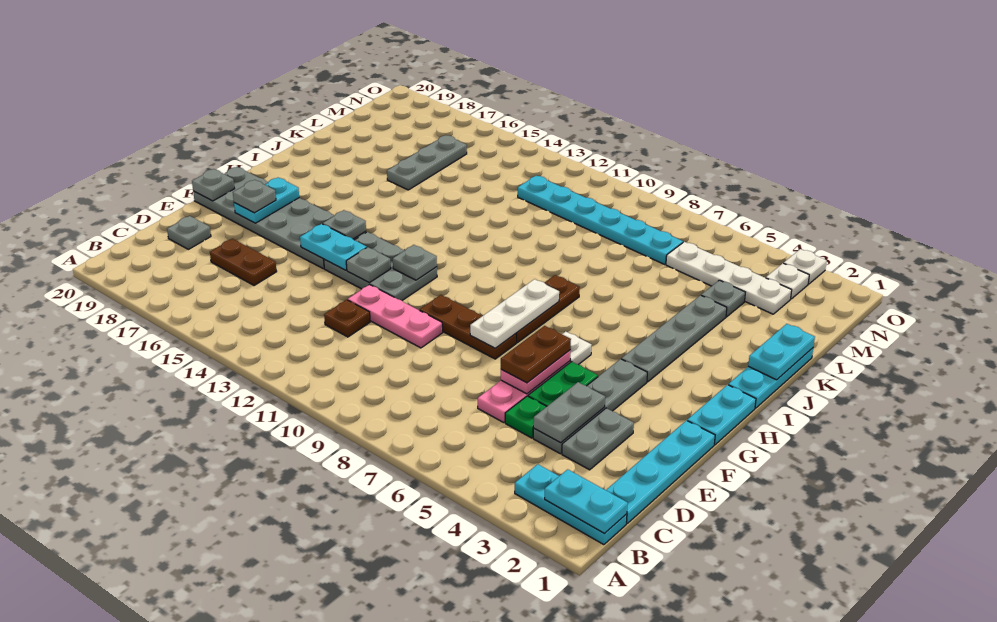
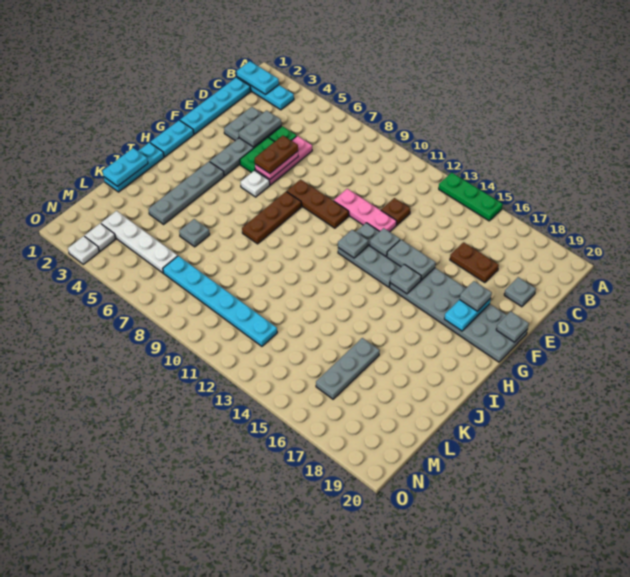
none -> green 1x3 plate [439,173,503,221]
white 1x3 plate [470,279,559,348] -> none
cyan 1x2 plate [300,224,367,270] -> grey 1x2 plate [387,240,436,280]
grey 1x1 plate [701,280,745,317] -> grey 1x1 plate moved to [179,219,210,247]

